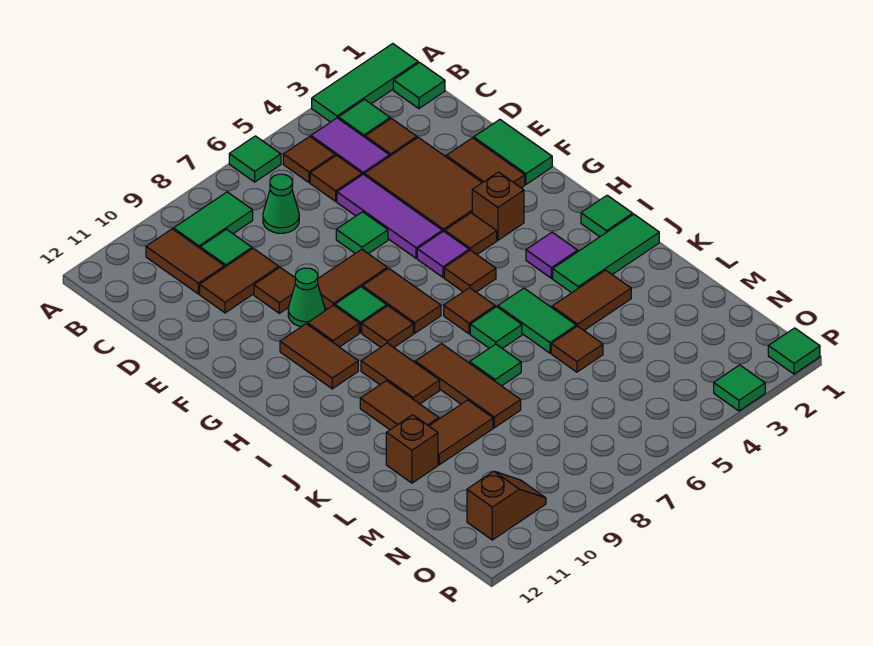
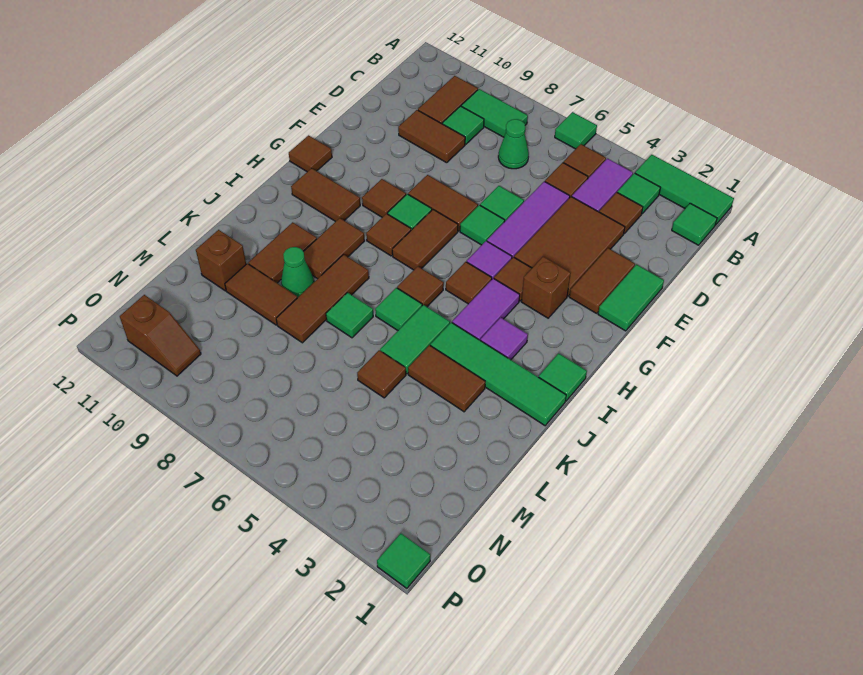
brown 1x1 tile [254,267,295,313] -> brown 1x1 tile moved to [289,135,332,172]
green 1x1 cone [288,268,325,327] -> green 1x1 cone moved to [281,247,314,298]
brown 1x2 tile [280,324,358,389] -> brown 1x2 tile turned to [291,168,360,222]
none -> purple 1x2 tile [452,278,520,340]
green 1x3 tile [553,214,659,293] -> green 1x4 tile [430,322,566,426]
green 1x1 tile [714,365,765,411] -> green 1x1 tile moved to [460,205,505,245]

